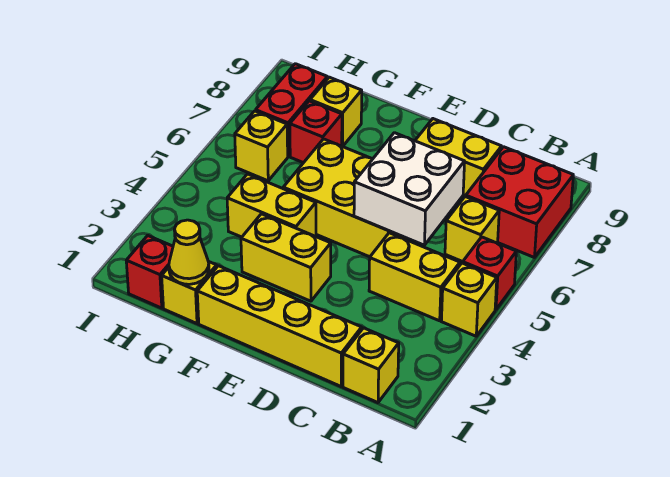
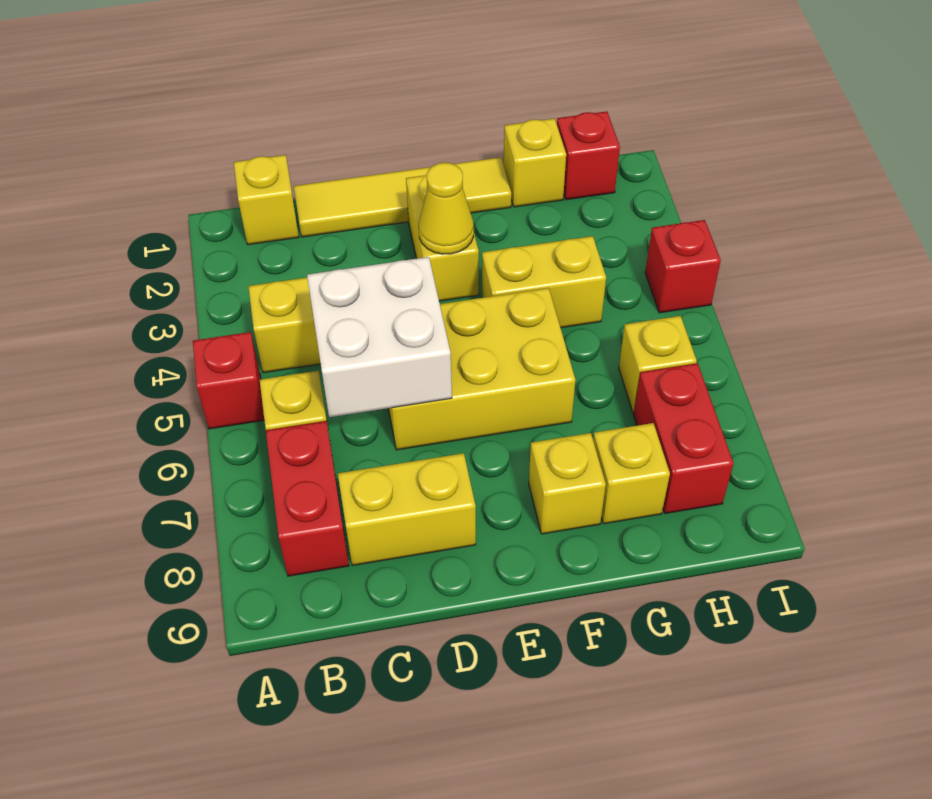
yellow 1x1 brick [441,263,497,336] -> yellow 1x1 brick moved to [529,433,606,534]
red 2x2 brick [466,147,573,258] -> red 1x2 brick [266,421,349,576]
yellow 1x4 brick [197,266,362,386] -> yellow 1x4 tile [294,157,511,237]
yellow 1x2 brick [241,214,331,301] -> yellow 1x2 brick turned to [406,175,479,301]
yellow 1x1 cone [169,220,209,284] -> yellow 1x1 cone moved to [419,163,474,254]
red 1x1 brick [290,101,342,163] -> red 1x1 brick moved to [645,220,721,313]

